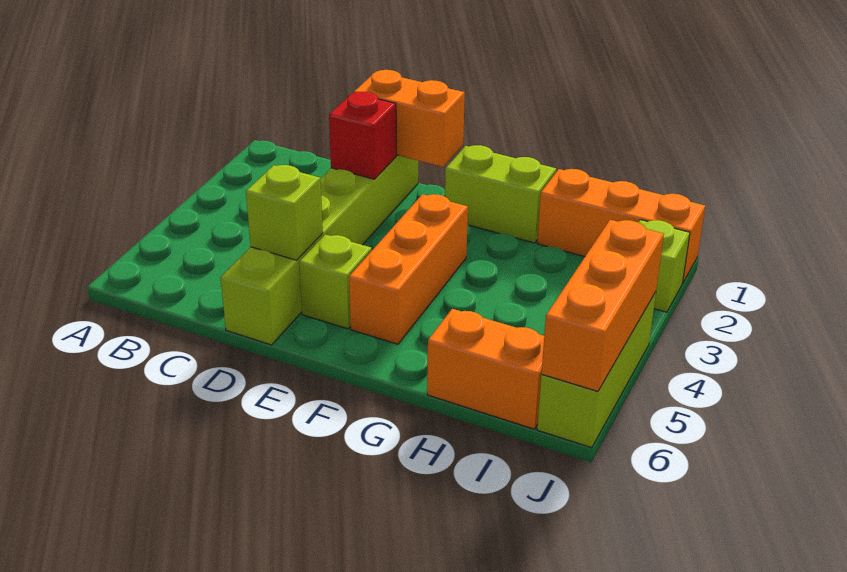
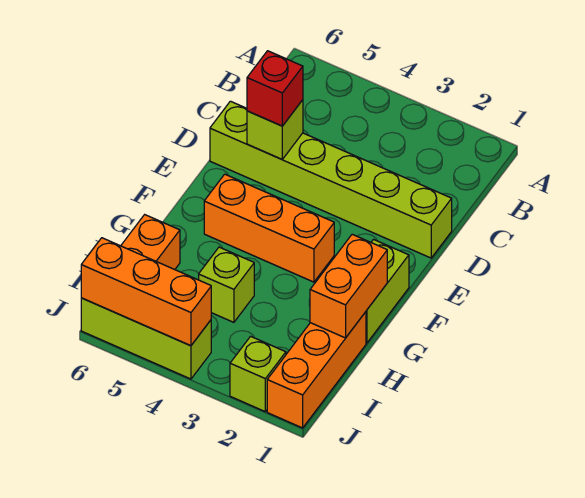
orange 1x2 brick [354,70,465,167] -> orange 1x2 brick moved to [310,234,387,338]
red 1x1 brick [329,92,396,179] -> red 1x1 brick moved to [247,51,303,126]
lime 1x1 brick [299,234,372,329] -> lime 1x1 brick moved to [199,247,254,322]

